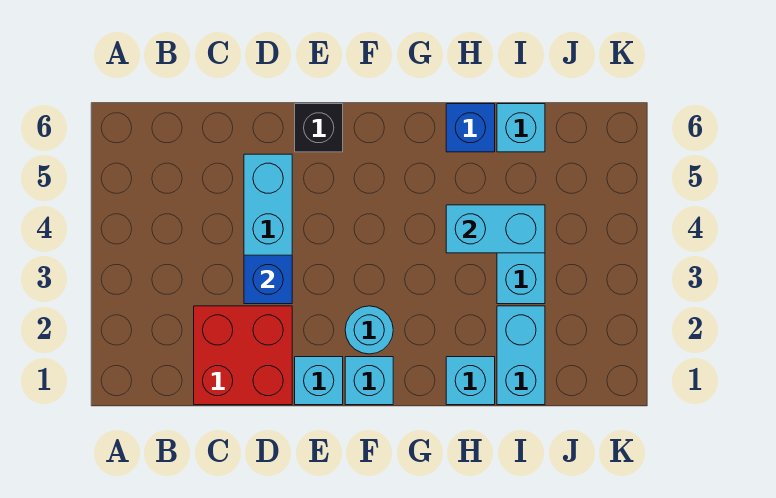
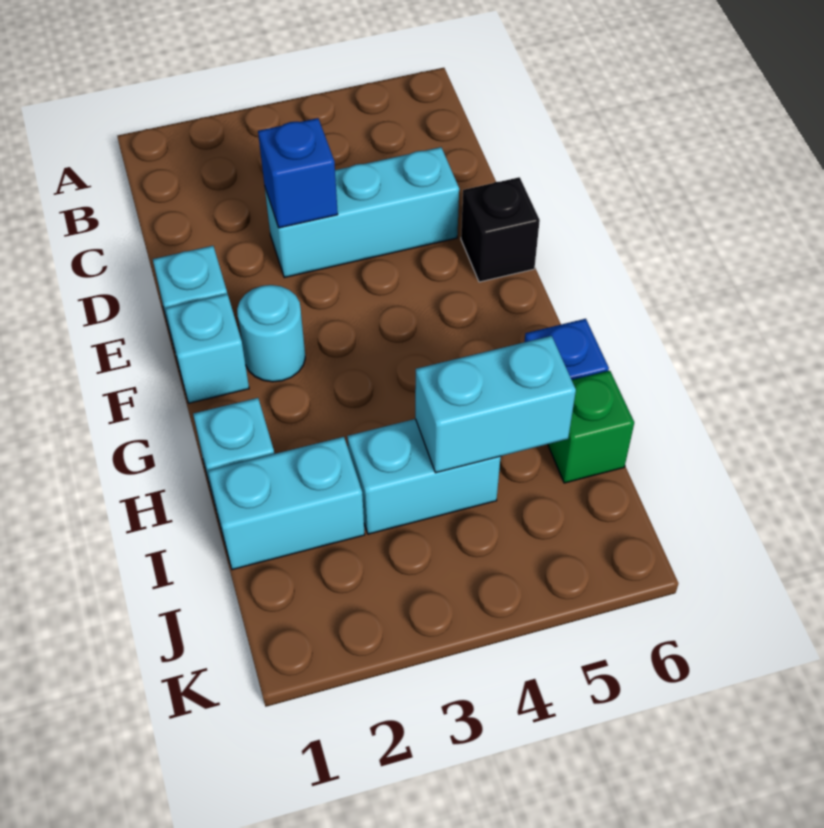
red 2x2 brick [194,306,292,405] -> none
cyan 1x2 brick [446,205,545,253] -> cyan 1x2 brick turned to [415,336,576,473]
cyan 1x1 brick [497,104,545,152] -> green 1x1 brick [548,371,634,483]

